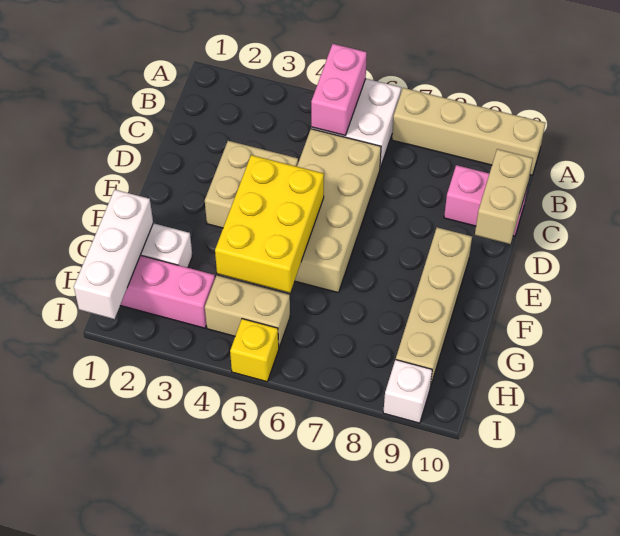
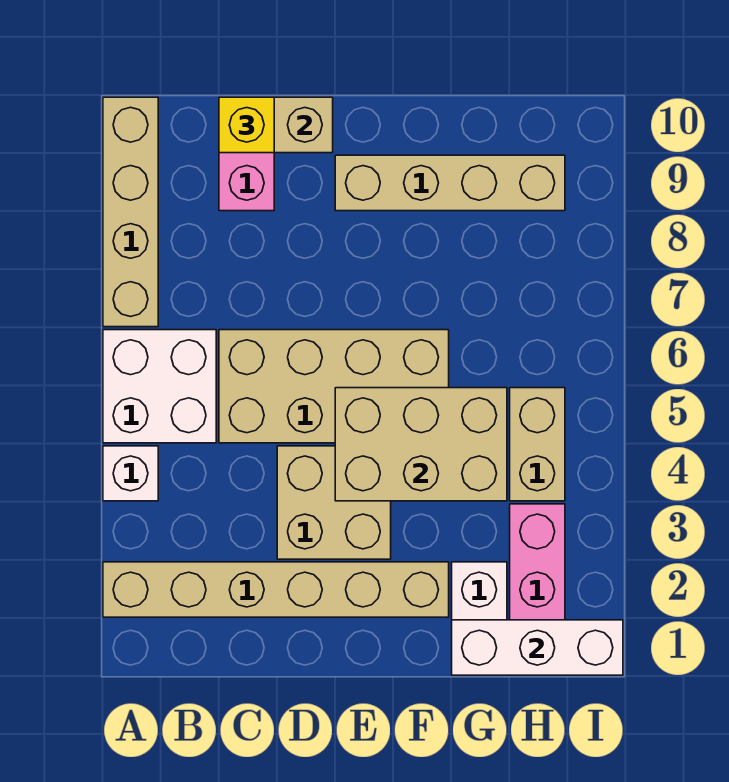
none -> tan 1x6 brick [103,562,449,617]
pink 1x2 brick [311,44,367,135] -> none
yellow 2x3 brick [215,155,324,293] -> tan 2x3 brick [335,388,507,501]
yellow 1x1 brick [230,319,279,382] -> yellow 1x1 brick moved to [219,97,274,153]
white 1x1 brick [383,360,432,423] -> white 1x1 brick moved to [103,446,158,501]

